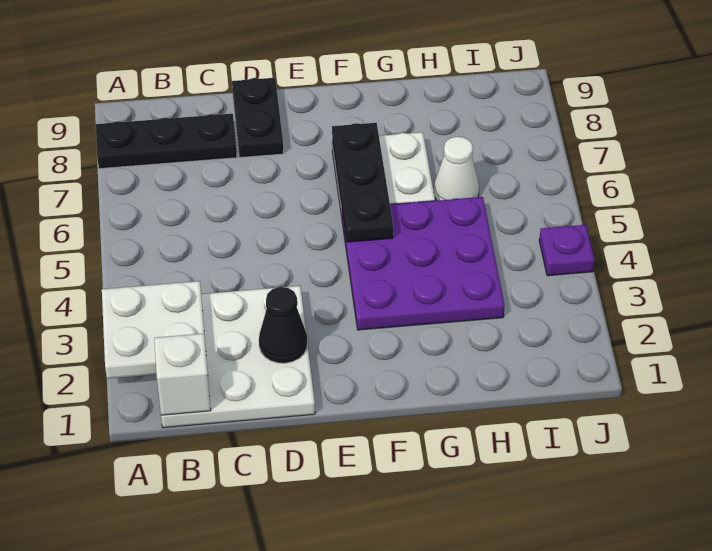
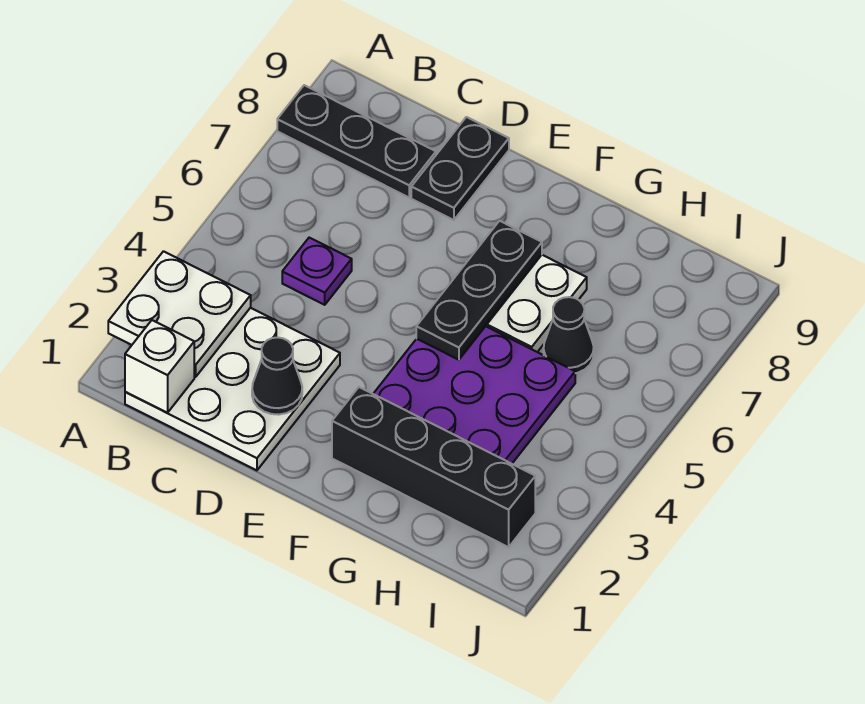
none -> black 1x4 brick [332,387,535,547]
white 1x1 cone [434,137,479,201] -> black 1x1 cone [544,297,594,373]
purple 1x1 plate [539,225,594,276] -> purple 1x1 plate moved to [282,238,352,305]

